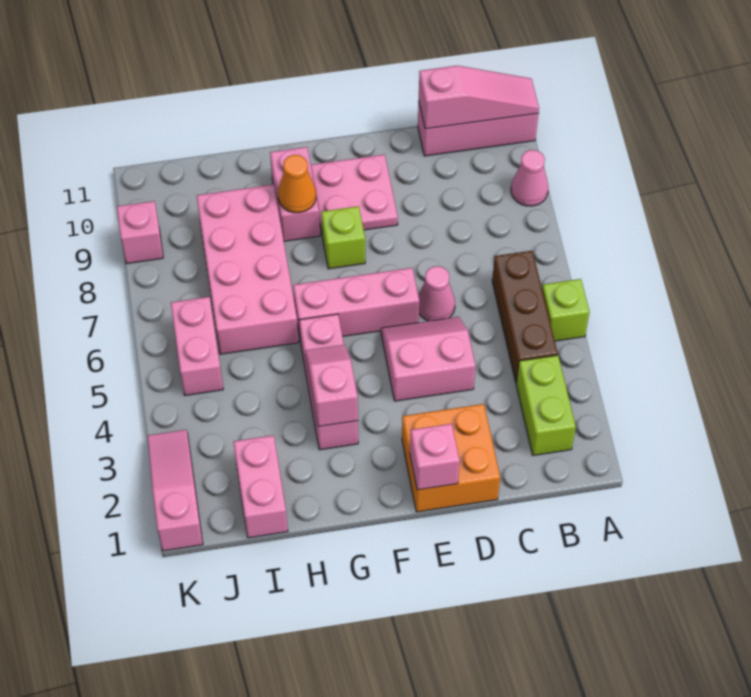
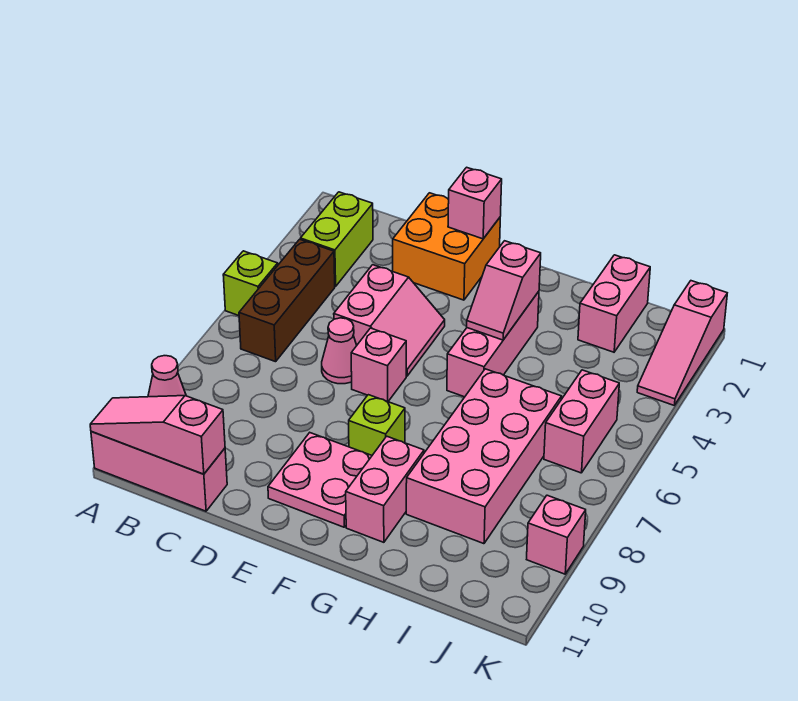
pink 2x2 slope [381,317,476,401] -> pink 2x2 slope turned to [334,265,445,376]
pink 1x3 brick [293,268,419,341] -> pink 1x1 brick [351,328,406,401]
orange 1x1 cone [278,155,316,213] -> none

